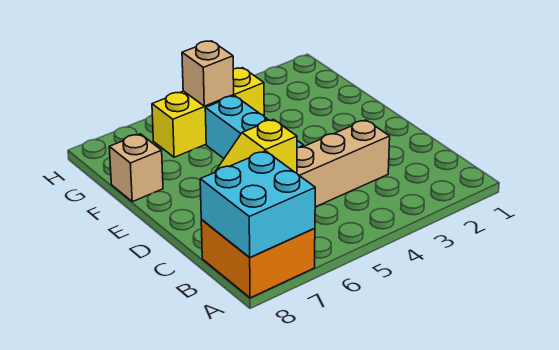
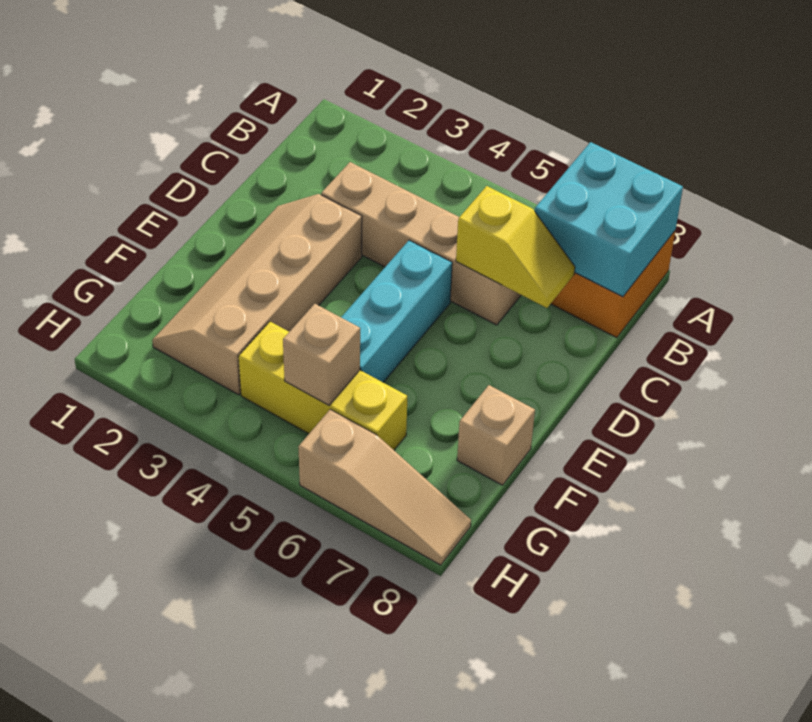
none -> tan 2x4 slope [152,194,362,395]
none -> tan 1x3 slope [298,409,471,565]

